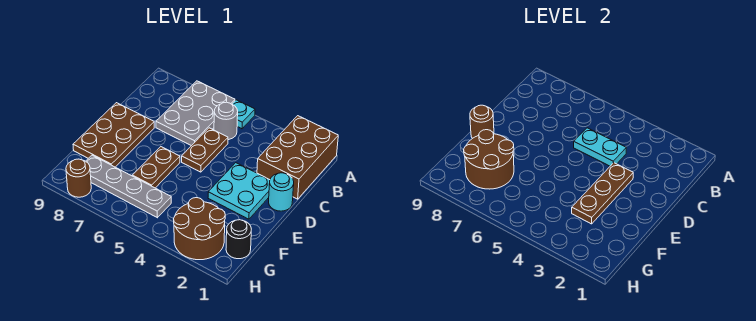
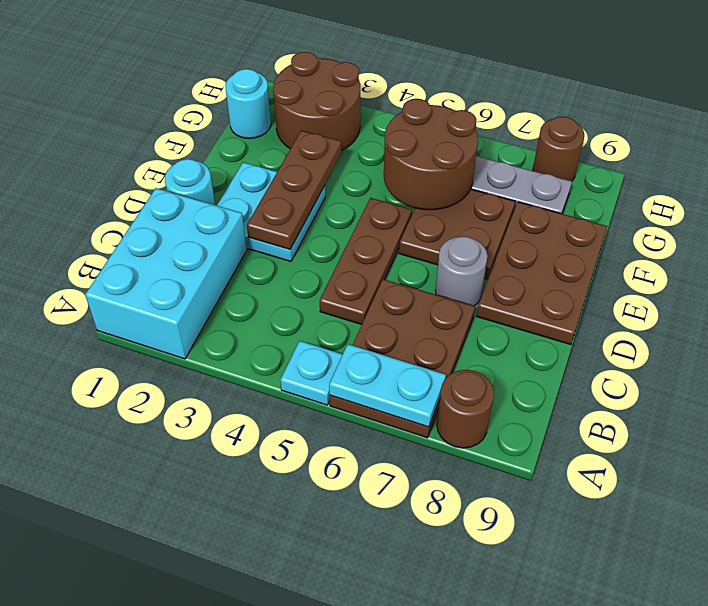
brown 2x3 brick [257,116,338,199] -> cyan 2x3 brick [85,188,247,359]
grey 2x3 plate [156,81,235,146] -> brown 2x3 plate [330,279,475,438]
grey 1x1 round brick [214,102,238,140] -> grey 1x1 round brick moved to [435,236,488,306]
cyan 1x2 plate [574,128,626,166] -> cyan 1x2 plate moved to [329,344,446,427]
brown 1x2 plate [182,128,228,172] -> brown 1x3 plate [320,198,412,324]
brown 1x2 plate [132,147,180,188] -> brown 2x2 plate [399,189,515,279]
brown 1x1 round brick [470,105,494,138] -> brown 1x1 round brick moved to [437,370,494,448]
brown 2x2 round brick [464,130,514,189] -> brown 2x2 round brick moved to [384,99,478,210]
black 1x1 round brick [226,220,251,259] -> cyan 1x1 round brick [225,69,271,139]

